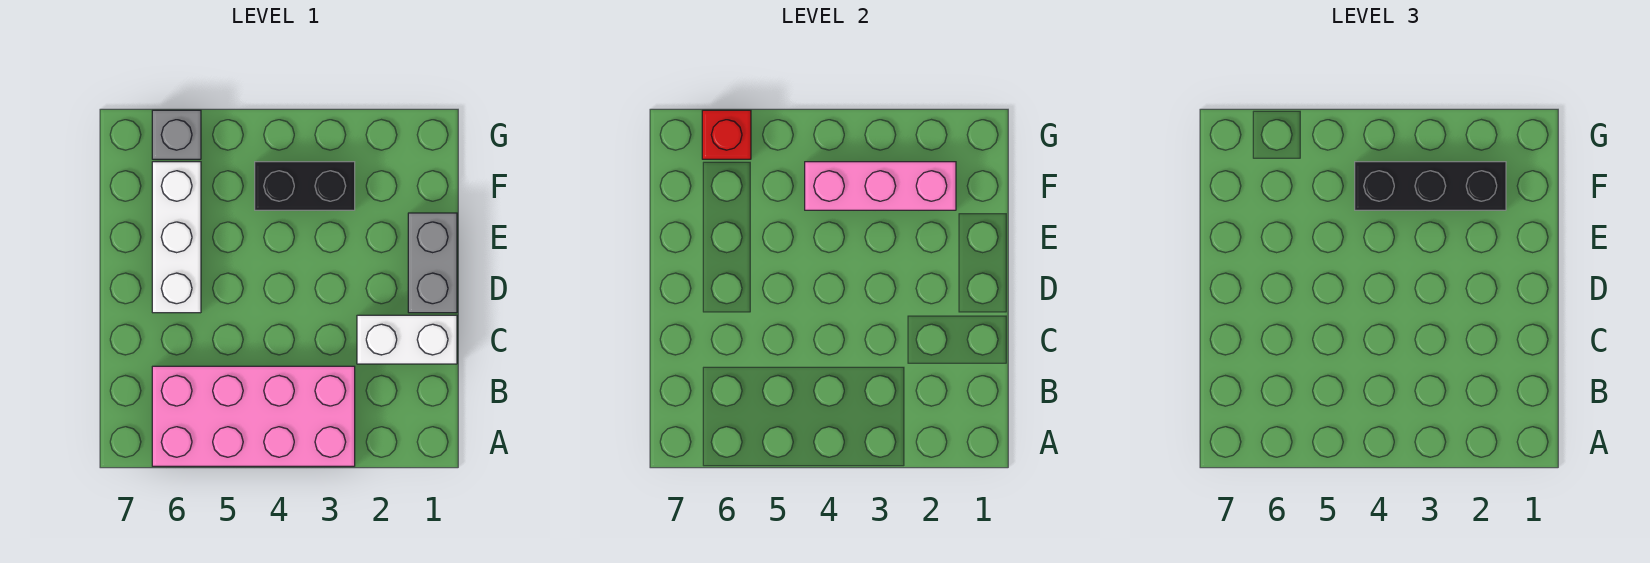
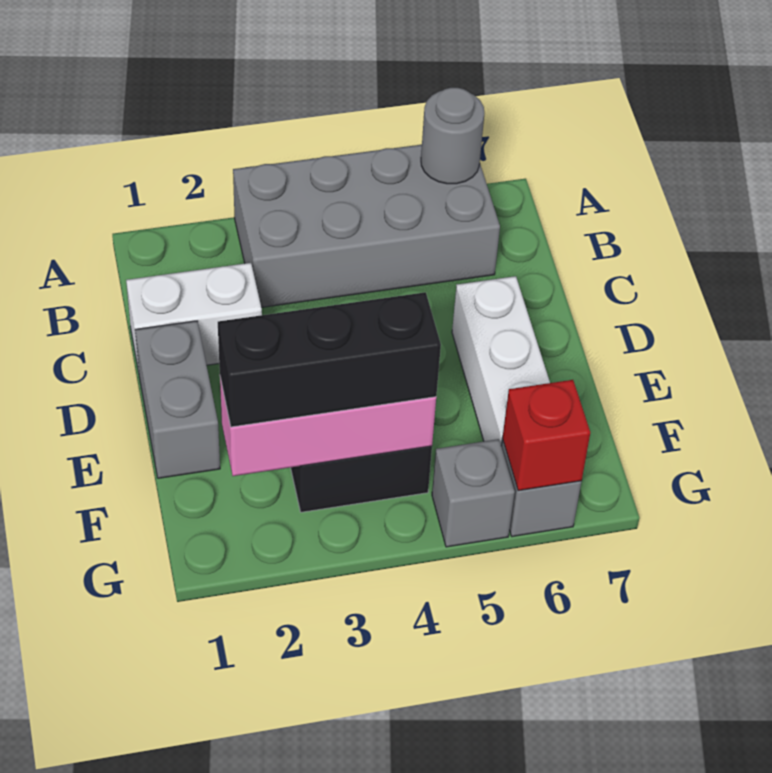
pink 2x4 brick [152,366,355,466] -> grey 2x4 brick [233,145,500,307]
none -> grey 1x1 round brick [421,88,484,184]
none -> grey 1x1 brick [432,439,515,547]

